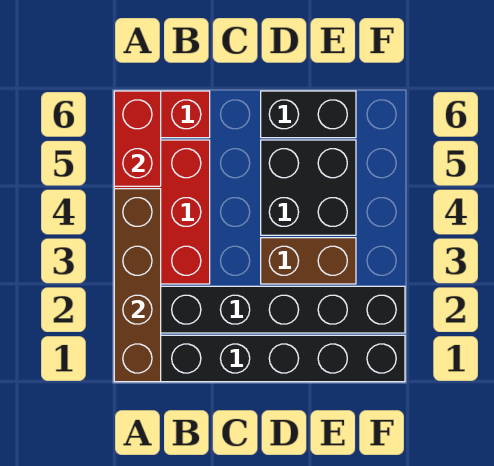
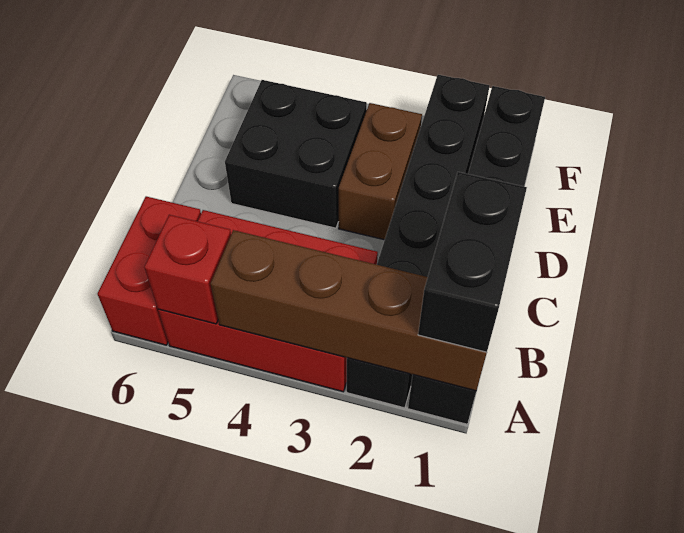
red 1x2 brick [114,91,161,186] -> red 1x1 brick [144,215,231,324]
black 1x2 brick [261,91,356,138] -> black 1x2 brick moved to [418,172,527,352]

